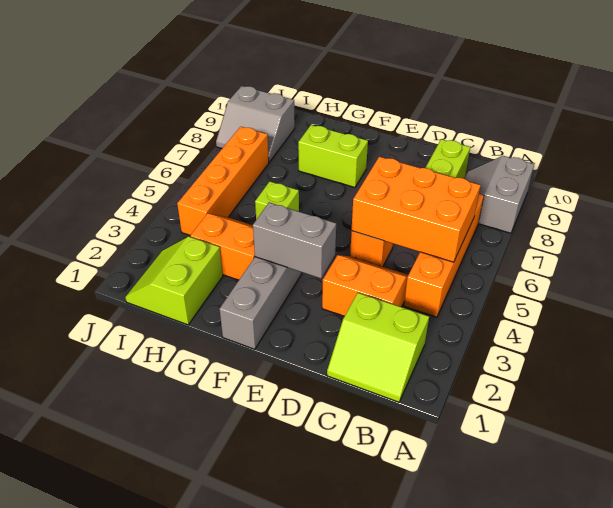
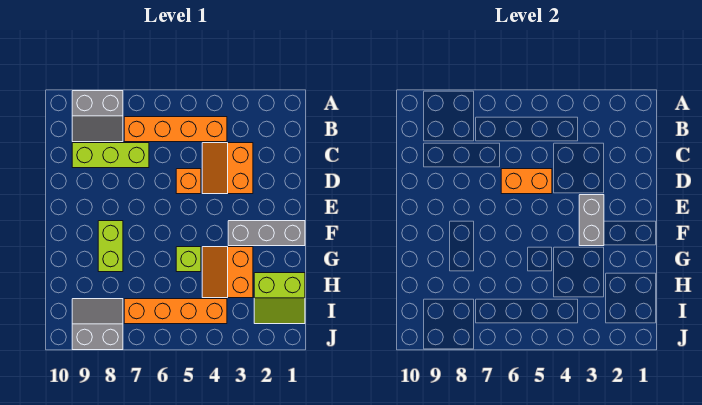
lime 2x2 slope [327,293,429,402] -> none
orange 2x3 brick [352,157,480,262] -> orange 1x2 brick [501,169,552,194]
grey 2x2 slope [216,86,295,162] -> grey 2x2 slope turned to [72,299,123,350]

